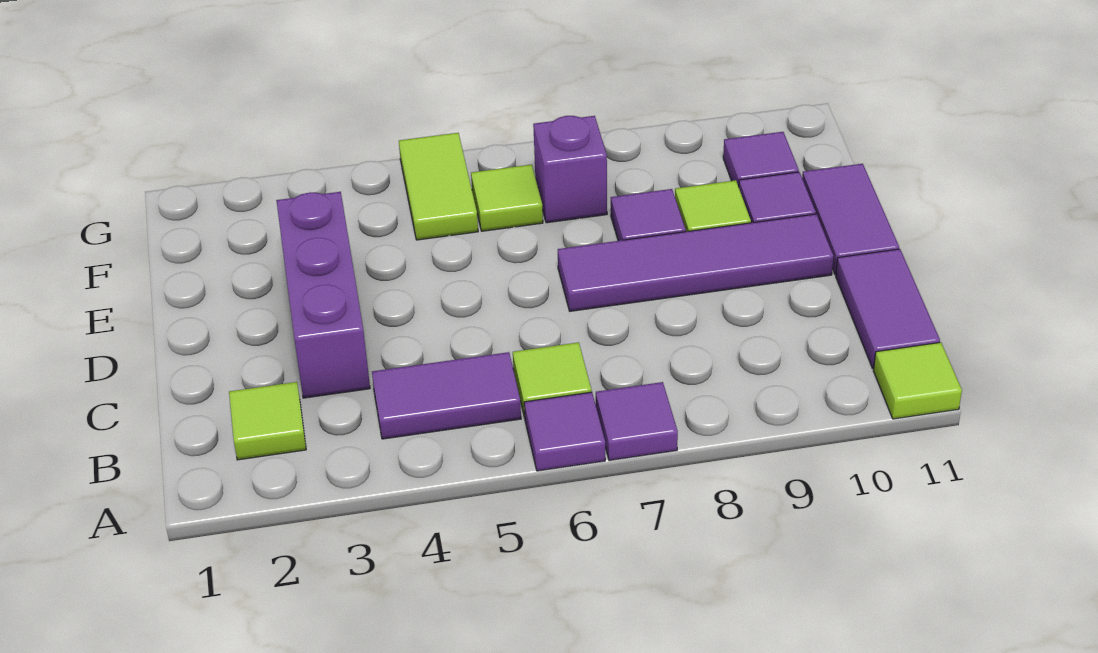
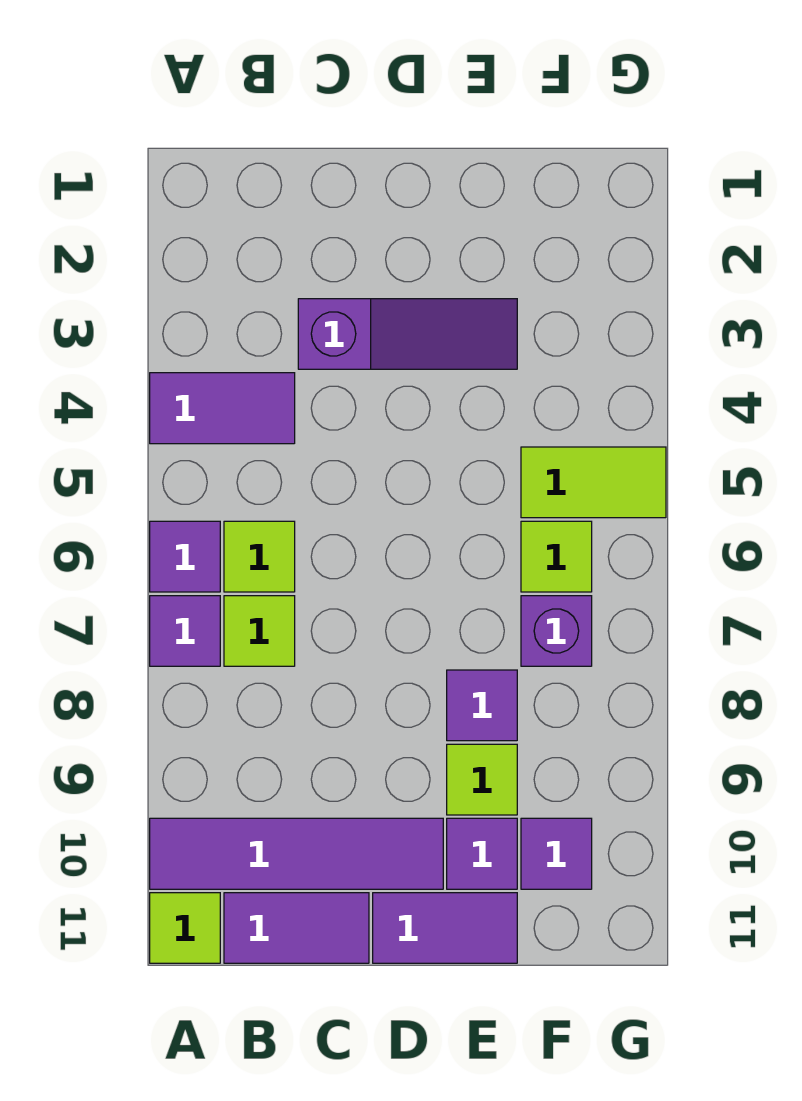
lime 1x1 tile [229,382,306,460] -> lime 1x1 tile moved to [224,596,295,666]
purple 1x2 tile [372,352,521,439] -> purple 1x2 tile turned to [150,373,295,444]
purple 1x3 brick [276,192,370,398] -> purple 1x3 slope [298,299,517,369]
purple 1x4 tile [558,214,833,311] -> purple 1x4 tile turned to [150,818,443,889]

